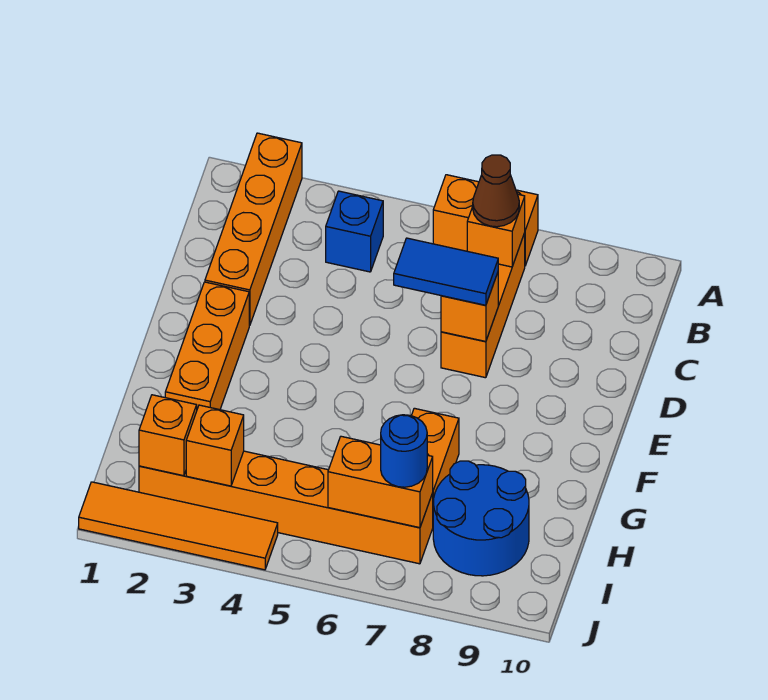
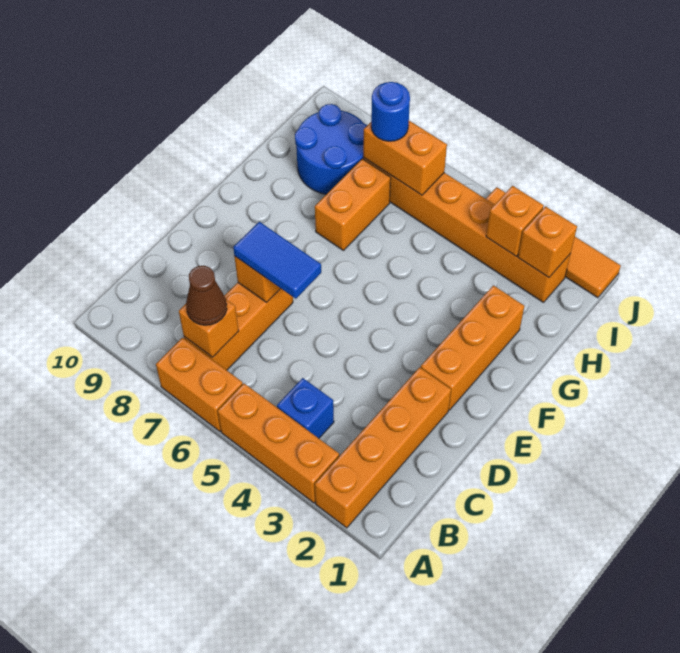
none -> orange 1x3 brick [218,384,339,503]

